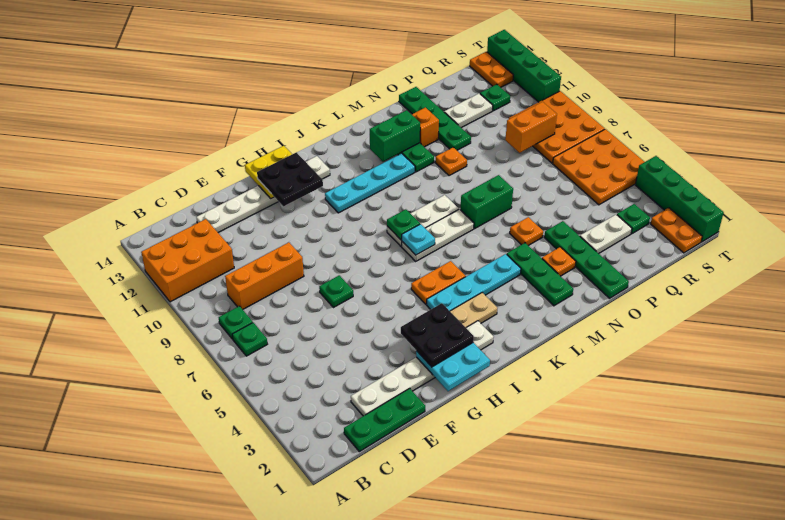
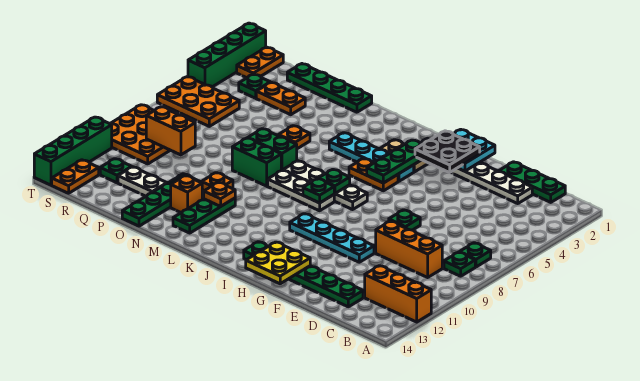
orange 2x3 brick [141,219,234,302] -> orange 1x3 brick [365,266,431,322]
white 1x6 plate [196,156,330,233] -> green 1x6 plate [244,242,363,307]
black 2x2 plate [257,152,323,206] -> none
cyan 1x4 plate [325,153,415,213] -> cyan 1x4 plate moved to [290,214,374,262]
white 1x3 plate [402,209,474,261] -> white 1x4 plate [283,161,367,210]
cyan 1x1 plate [402,224,435,255] -> green 1x1 plate [318,170,350,194]
green 1x2 brick [370,110,420,162] -> green 1x2 brick moved to [232,138,281,186]
green 1x3 plate [507,243,573,306] -> green 1x3 plate moved to [367,140,422,183]
orange 1x1 plate [542,247,576,276] -> orange 1x1 plate moved to [204,182,235,206]
green 1x4 plate [544,221,629,298] -> green 1x4 plate turned to [287,64,372,112]
white 1x2 plate [580,215,632,254] -> orange 1x2 plate [256,83,305,115]
orange 3x3 plate [553,129,644,205] -> orange 2x3 plate [157,77,239,126]

